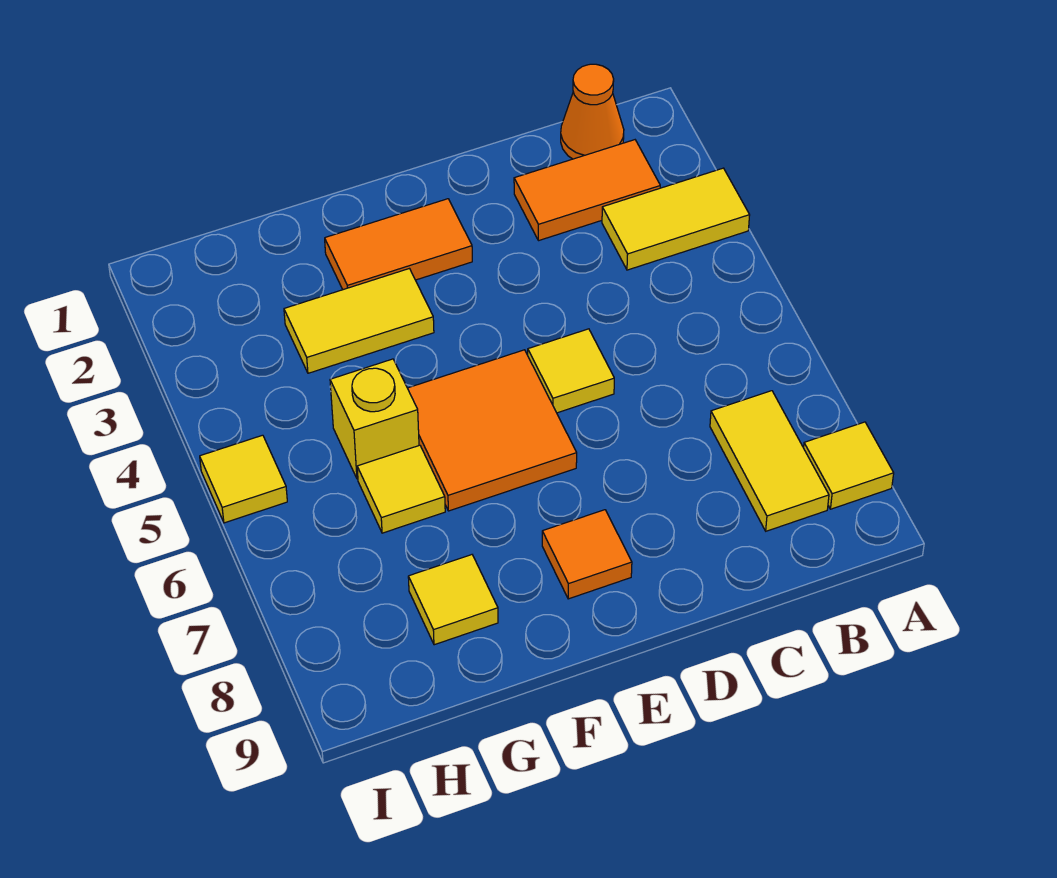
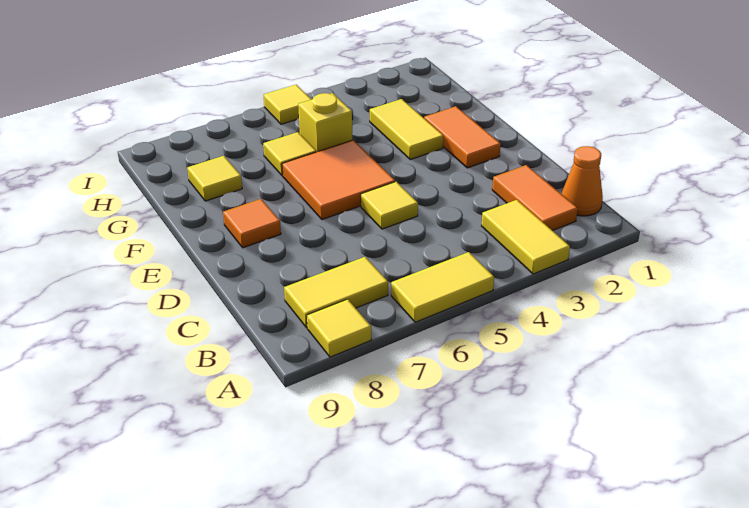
none -> yellow 1x2 tile [391,252,494,322]

